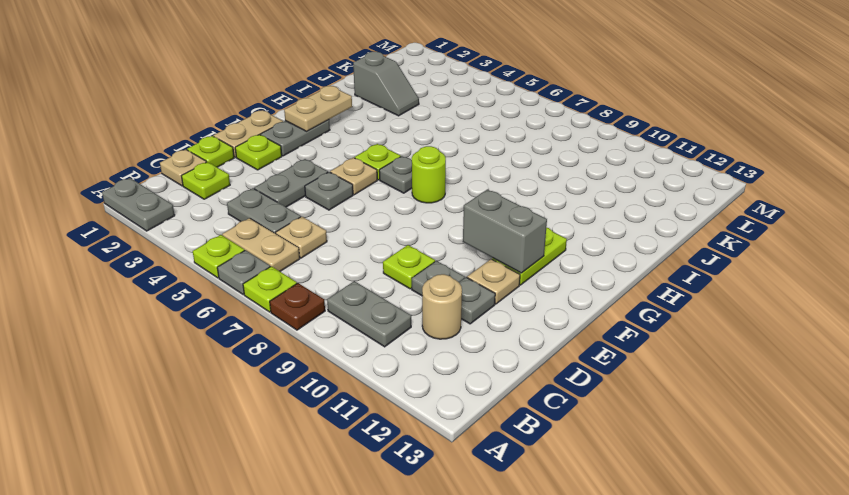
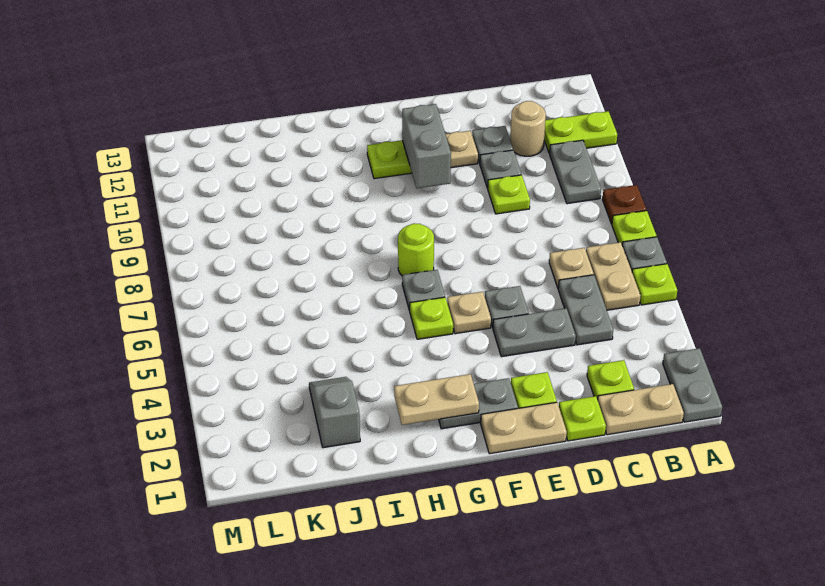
none -> lime 1x2 plate [544,111,617,154]
tan 1x1 plate [160,149,206,186] -> tan 1x2 plate [598,384,684,435]

